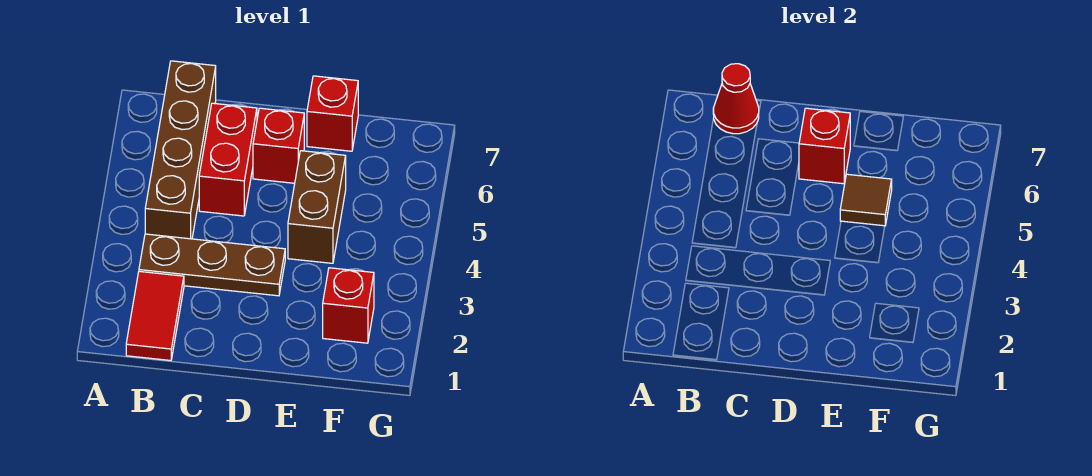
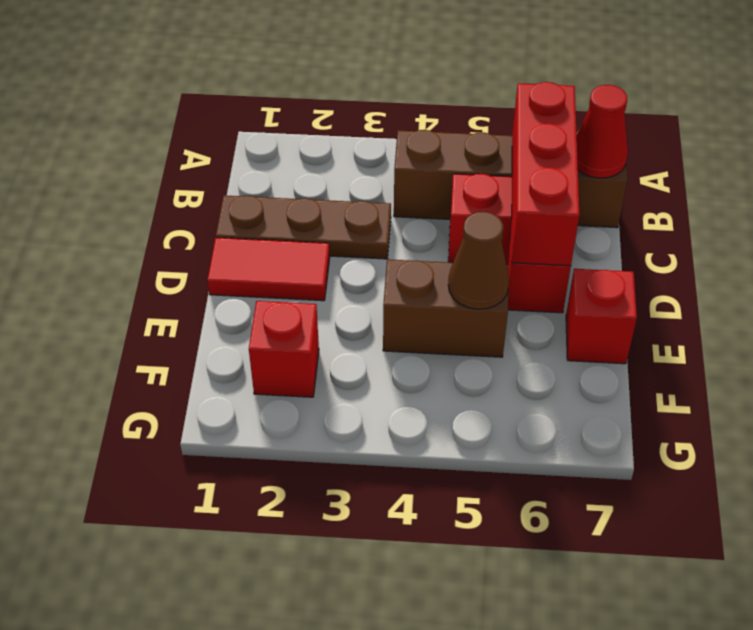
red 1x2 tile [126,271,184,360] -> red 1x2 tile moved to [207,238,330,301]
brown 1x3 plate [139,234,285,296] -> brown 1x3 plate turned to [216,195,391,259]
red 1x1 brick [799,108,850,184] -> red 1x3 brick [512,82,579,266]
brown 1x1 tile [840,174,892,226] -> brown 1x1 cone [448,212,509,309]

